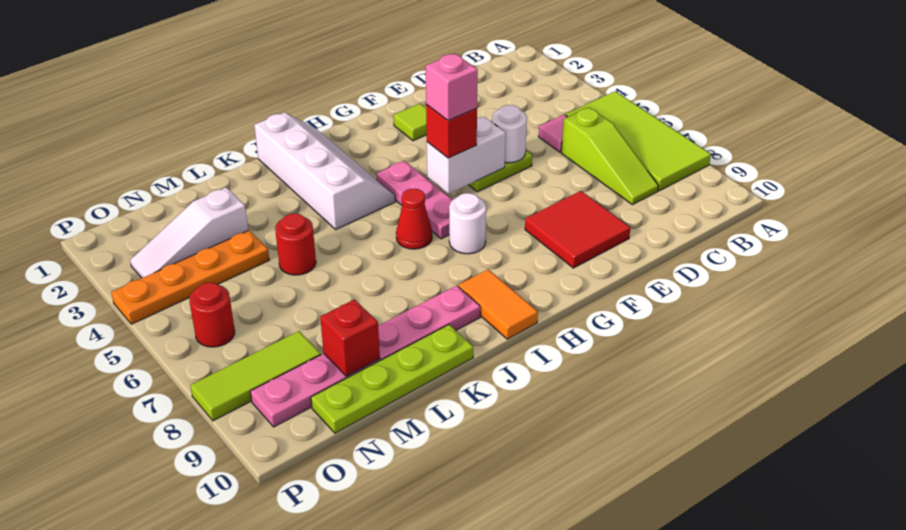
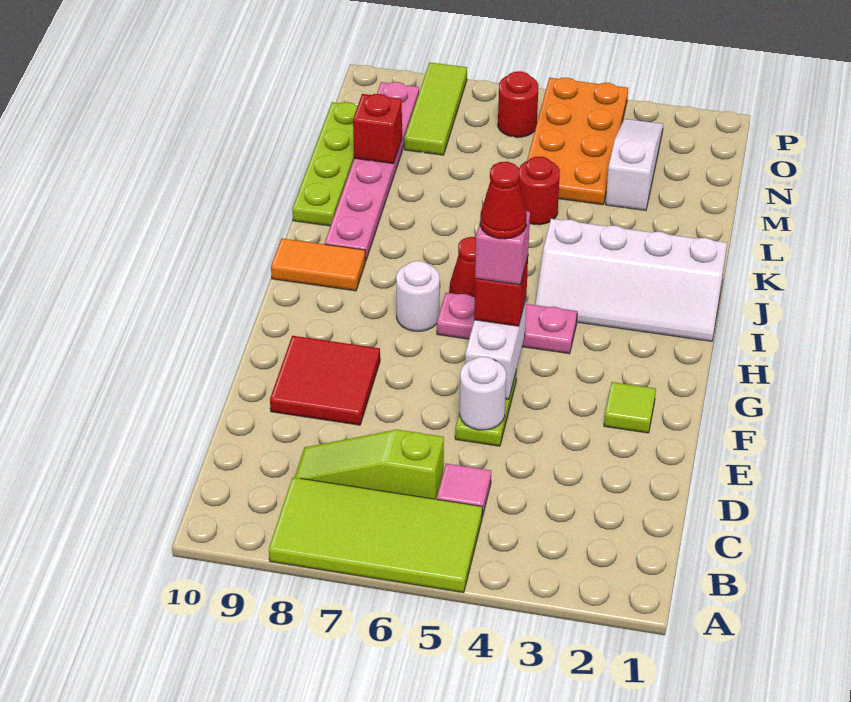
none -> red 1x1 cone [480,162,527,239]
orange 1x4 plate [111,230,269,324] -> orange 2x4 plate [527,78,628,205]

